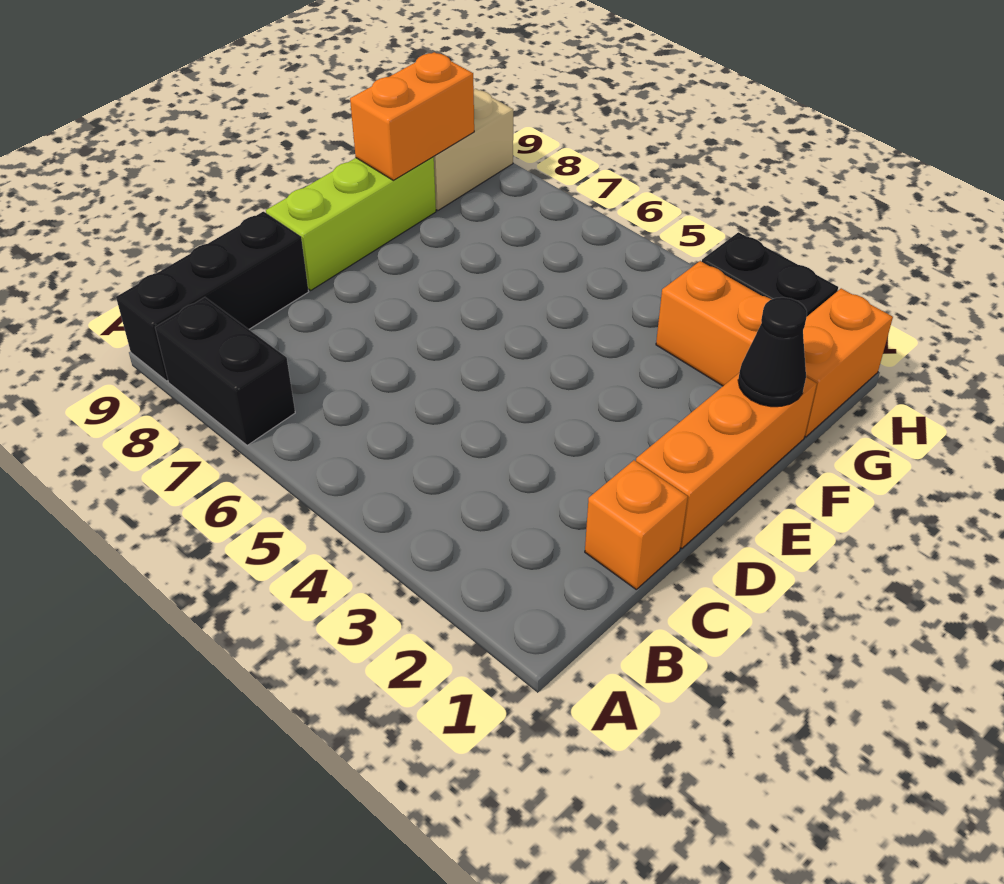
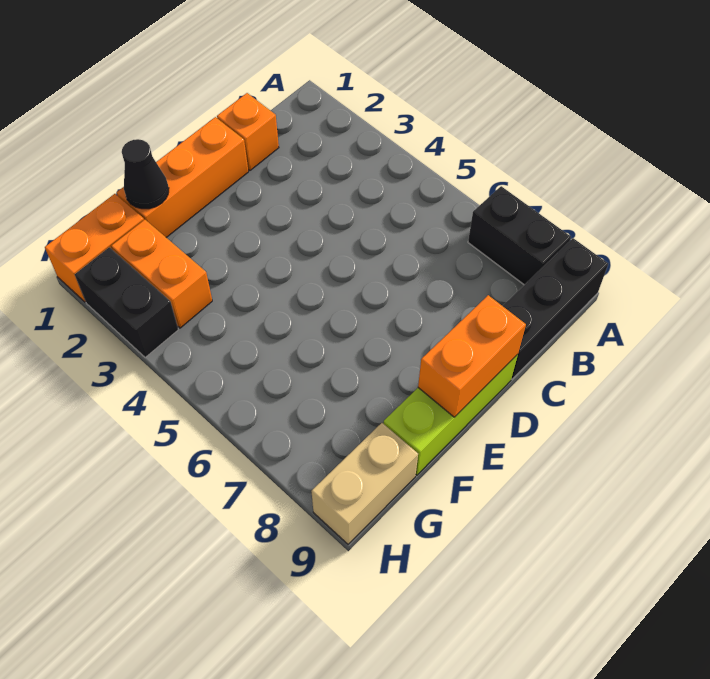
orange 1x2 brick [350,52,474,180] -> orange 1x2 brick moved to [418,295,526,417]

